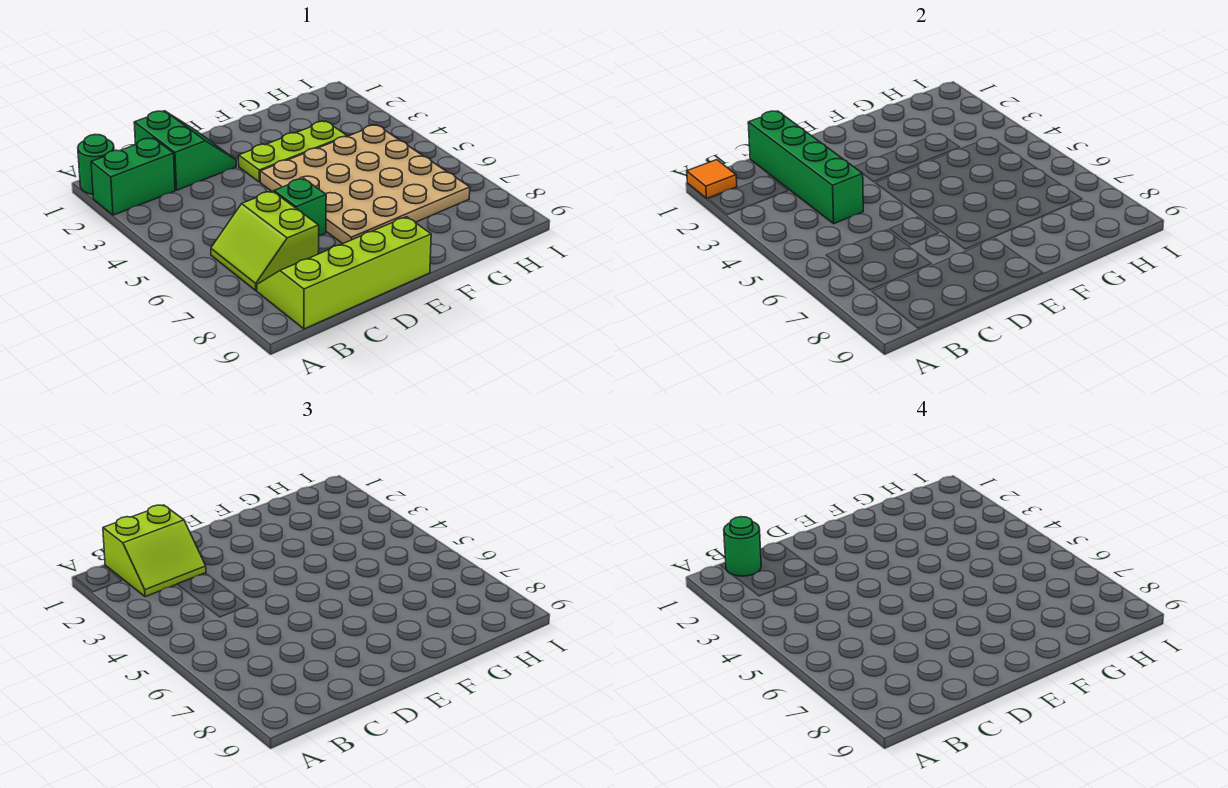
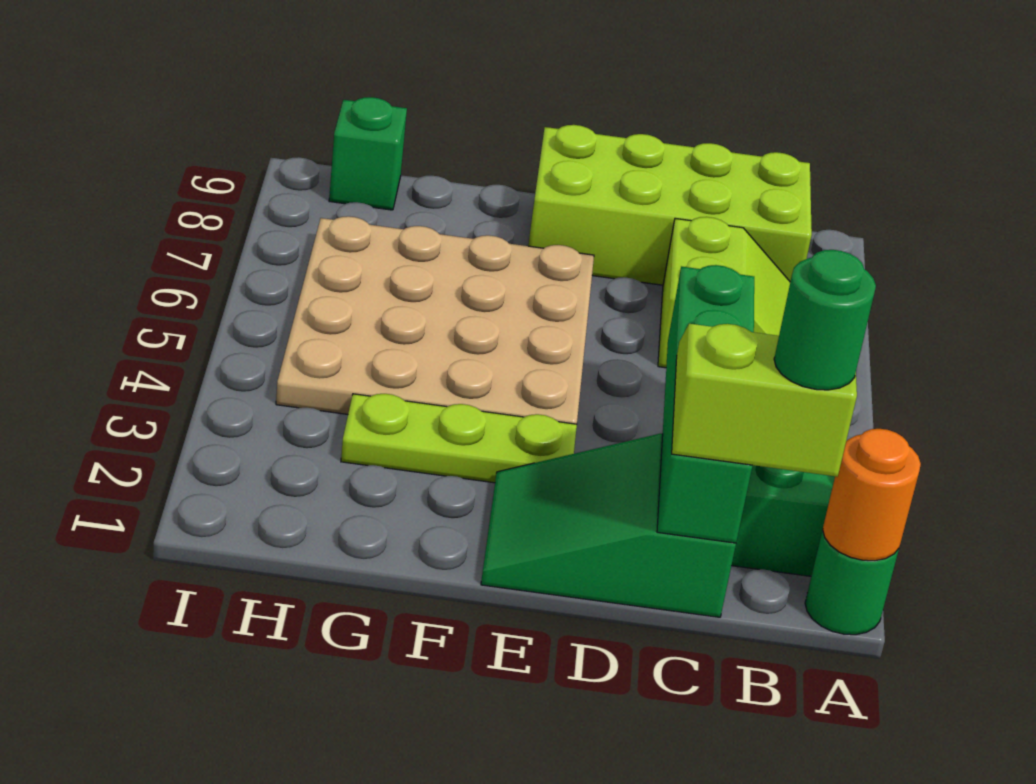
orange 1x1 tile [687,160,737,198] -> orange 1x1 round brick [823,429,921,561]
lime 2x4 slope [257,217,431,329] -> lime 2x4 brick [528,125,812,285]
green 2x2 slope [134,111,236,190] -> green 2x3 slope [481,434,736,617]
green 1x1 brick [274,179,326,236] -> green 1x1 brick moved to [329,97,407,210]

